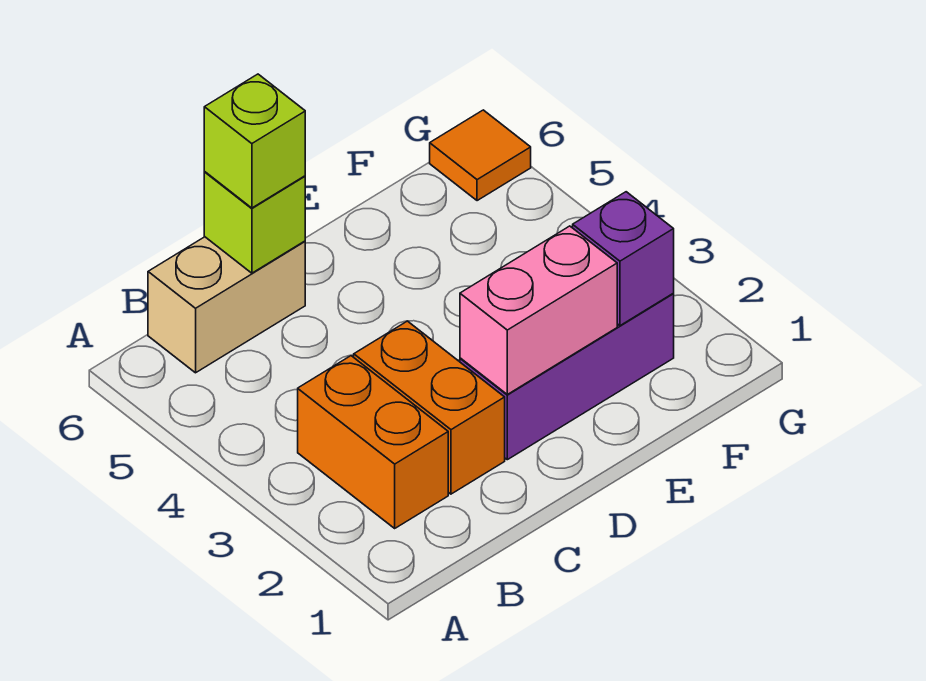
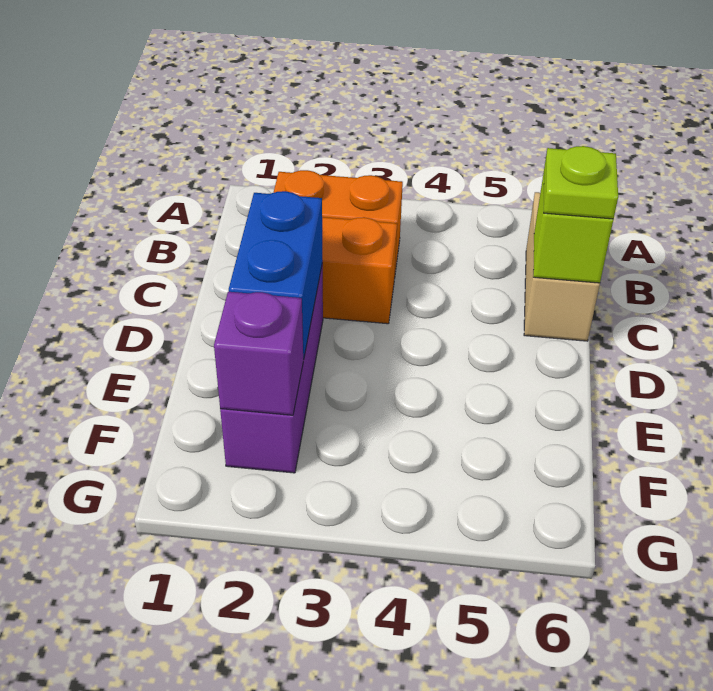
lime 1x1 brick [204,74,305,208] -> lime 1x1 plate [544,146,618,219]
pink 1x2 brick [460,226,617,394] -> blue 1x2 brick [229,191,323,359]
orange 1x1 tile [430,110,531,201] -> none

